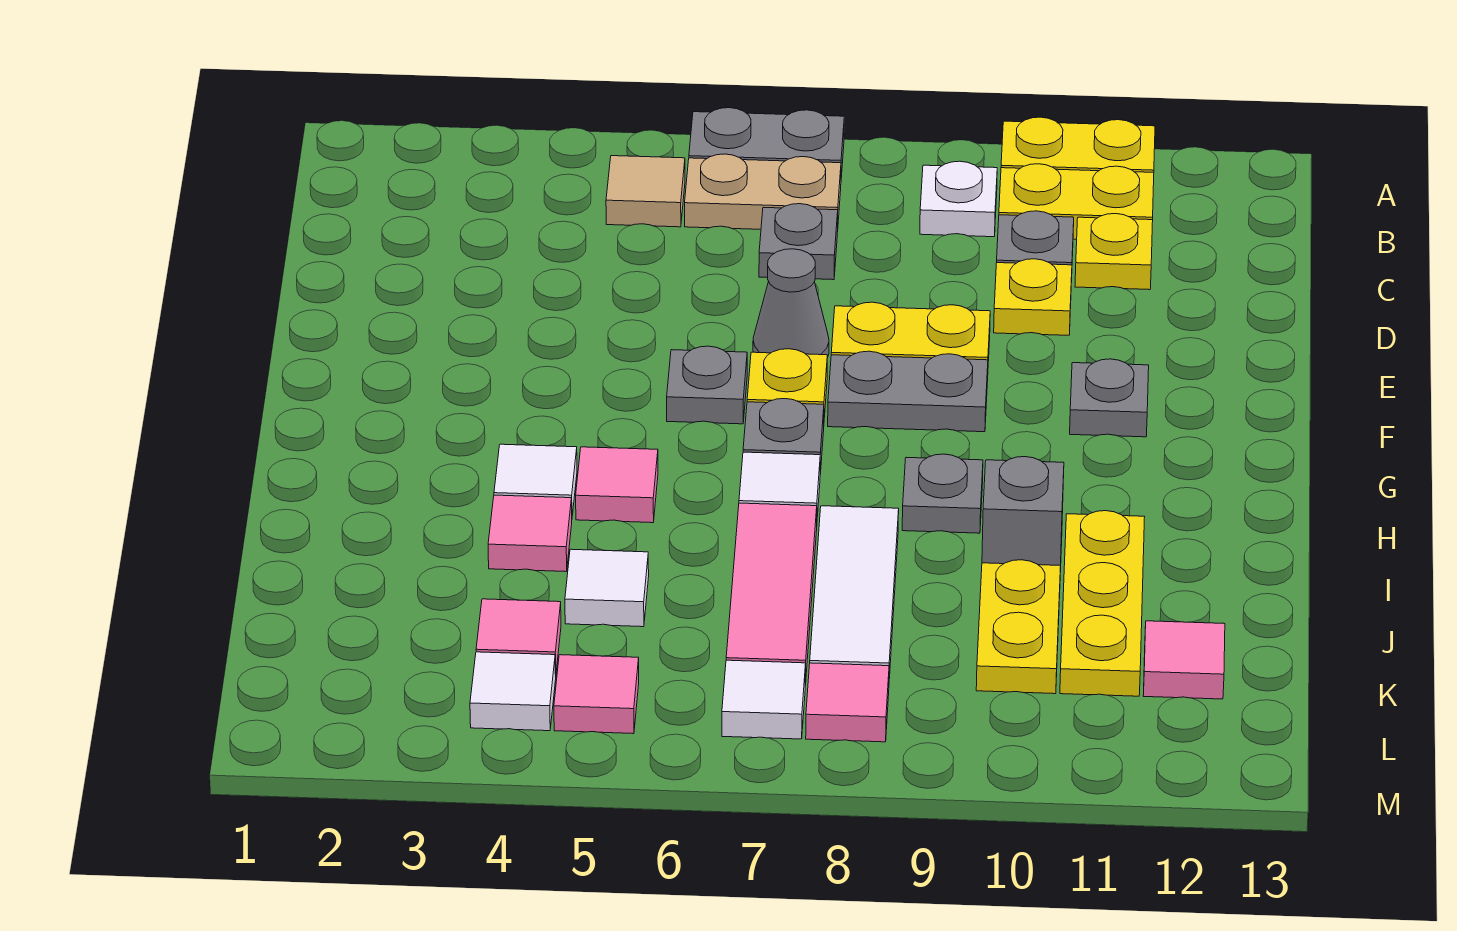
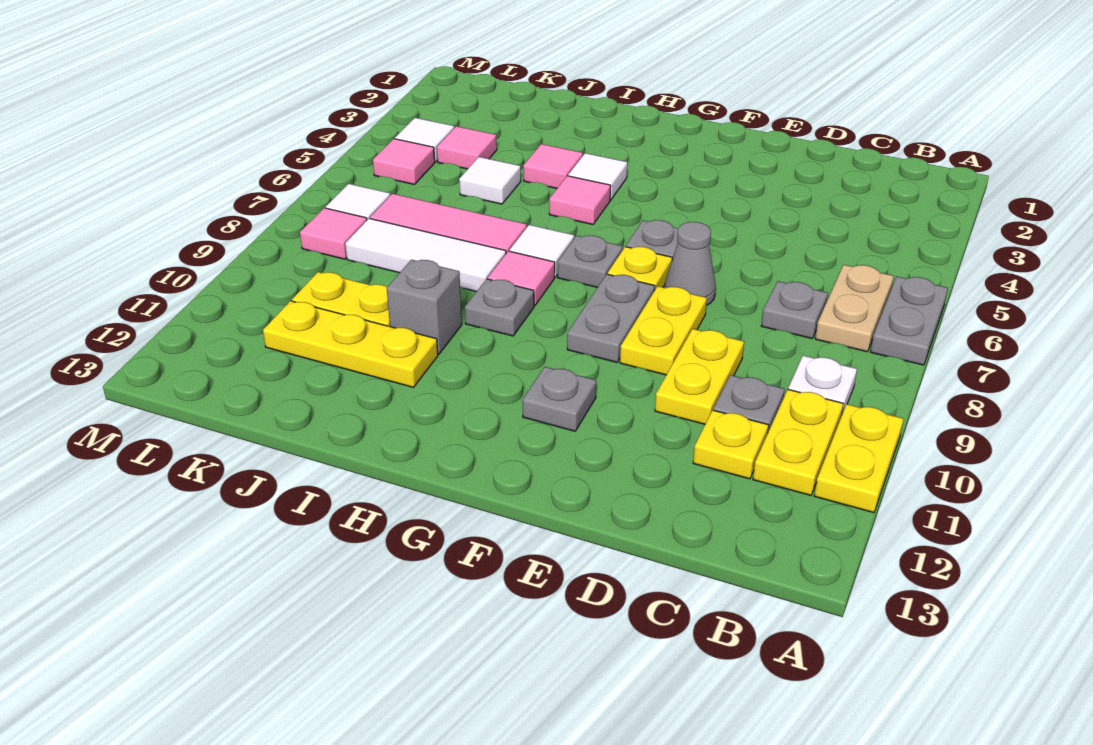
tan 1x1 tile [606,156,685,227] -> none
yellow 1x1 plate [994,259,1072,335] -> yellow 1x2 plate [655,329,744,424]
pink 1x1 tile [1143,621,1225,699] -> pink 1x1 tile moved to [488,251,555,306]

